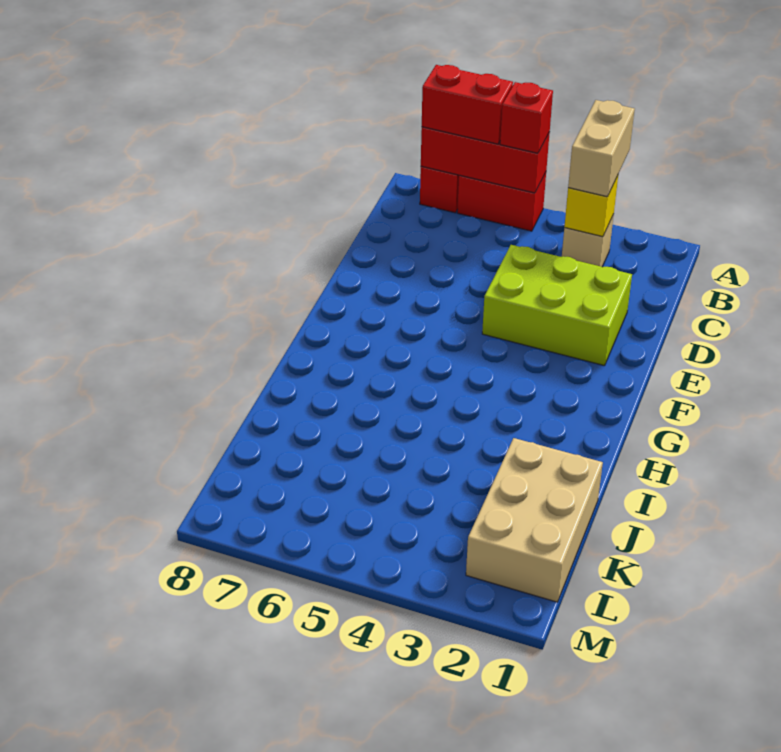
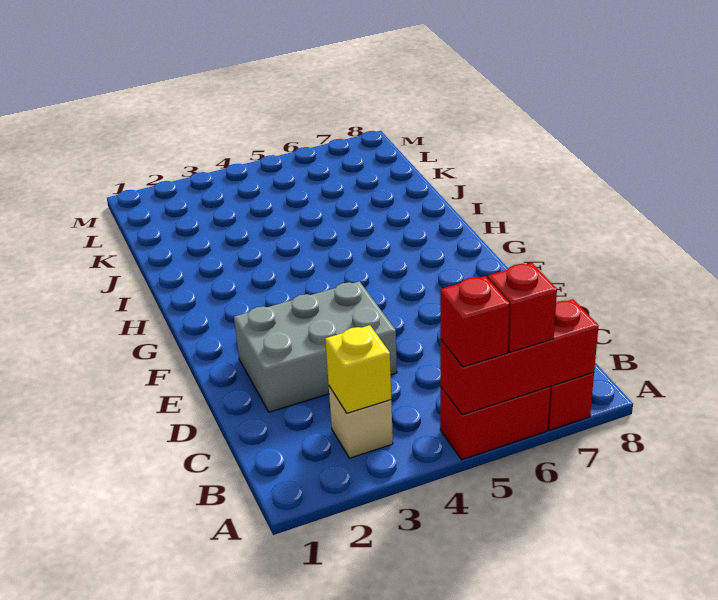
tan 1x2 brick [568,100,635,197] -> none
red 1x2 brick [422,65,513,144] -> red 1x1 brick [488,263,557,352]
lime 2x3 brick [482,245,632,366] -> grey 2x3 brick [234,281,397,412]
tan 2x3 brick [466,438,603,602] -> none

